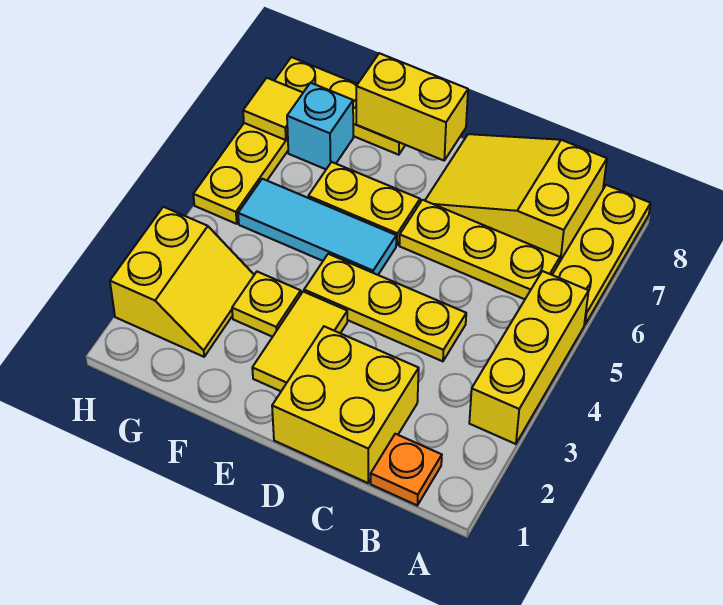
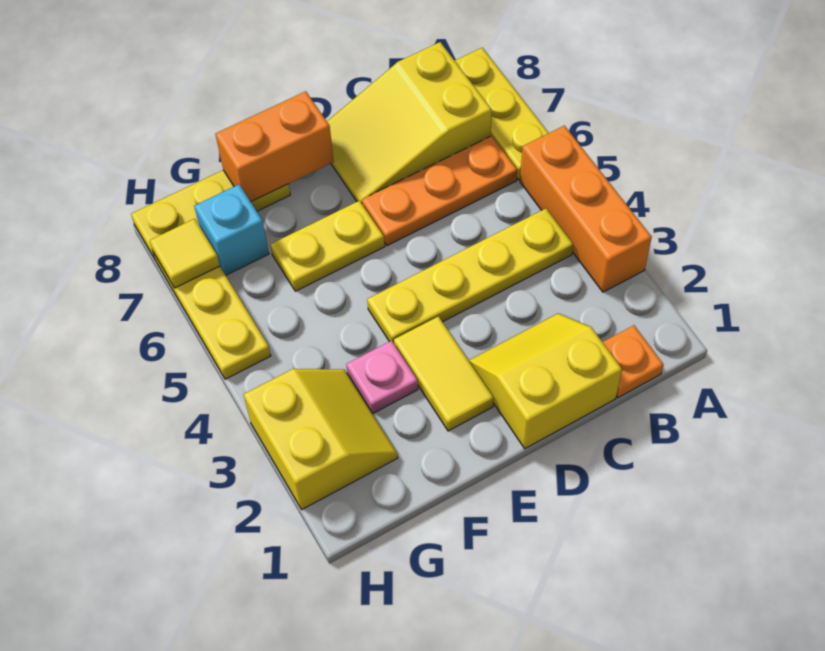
yellow 1x3 brick [469,271,589,444] -> orange 1x3 brick [520,126,652,292]
yellow 1x3 plate [399,200,560,299] -> orange 1x3 plate [362,136,517,246]
yellow 2x2 brick [272,326,419,483] -> yellow 2x2 slope [469,313,622,449]
yellow 1x3 plate [304,254,466,361] -> yellow 1x4 plate [367,209,573,343]
cyan 1x3 tile [238,179,396,275] -> none
yellow 1x2 brick [356,53,468,160] -> orange 1x2 brick [215,91,334,202]
yellow 1x1 plate [232,272,301,337] -> pink 1x1 plate [346,341,418,413]

